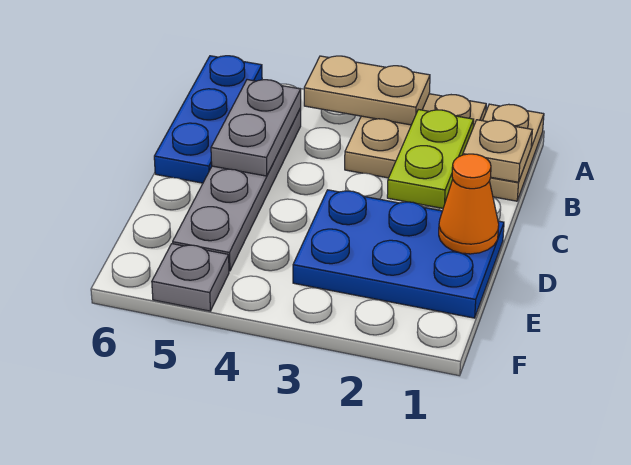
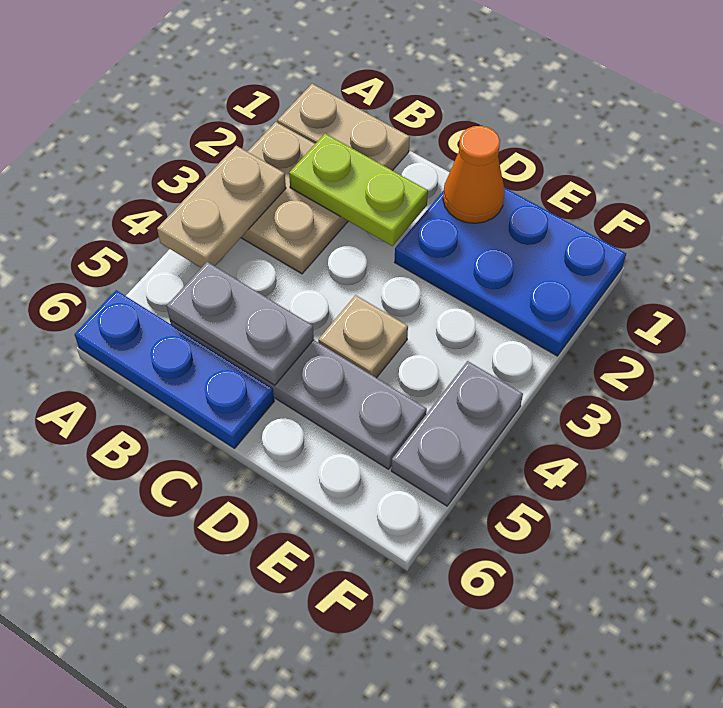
tan 1x1 plate [463,120,532,182] -> tan 1x1 plate moved to [318,295,408,378]
blue 2x3 plate [293,190,504,318] -> blue 2x3 plate turned to [395,188,626,356]
grey 1x1 plate [152,244,229,311] -> grey 1x2 plate [391,361,523,506]

